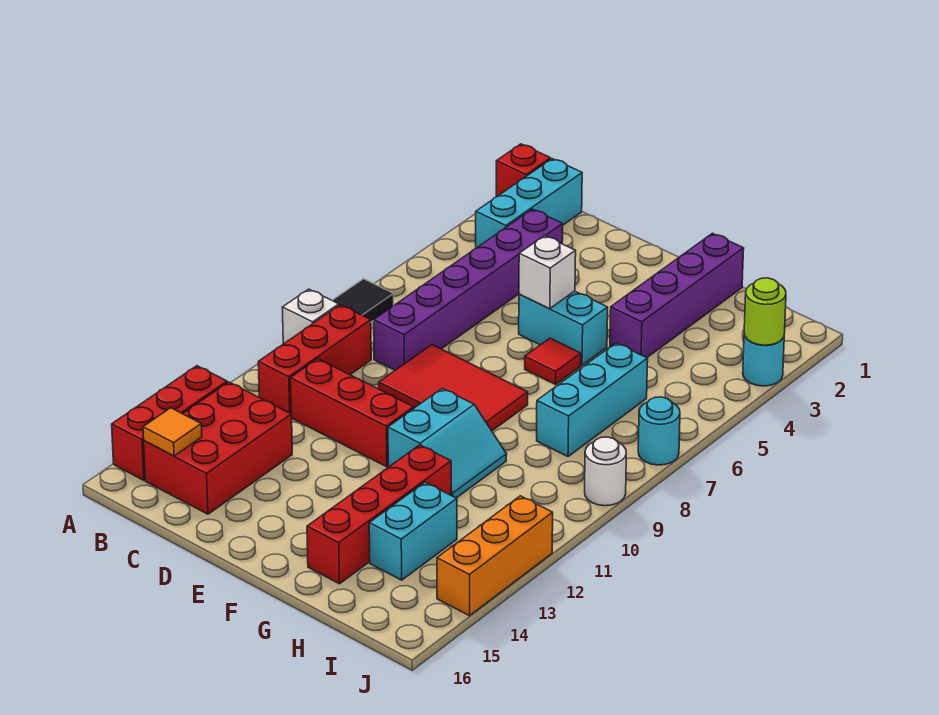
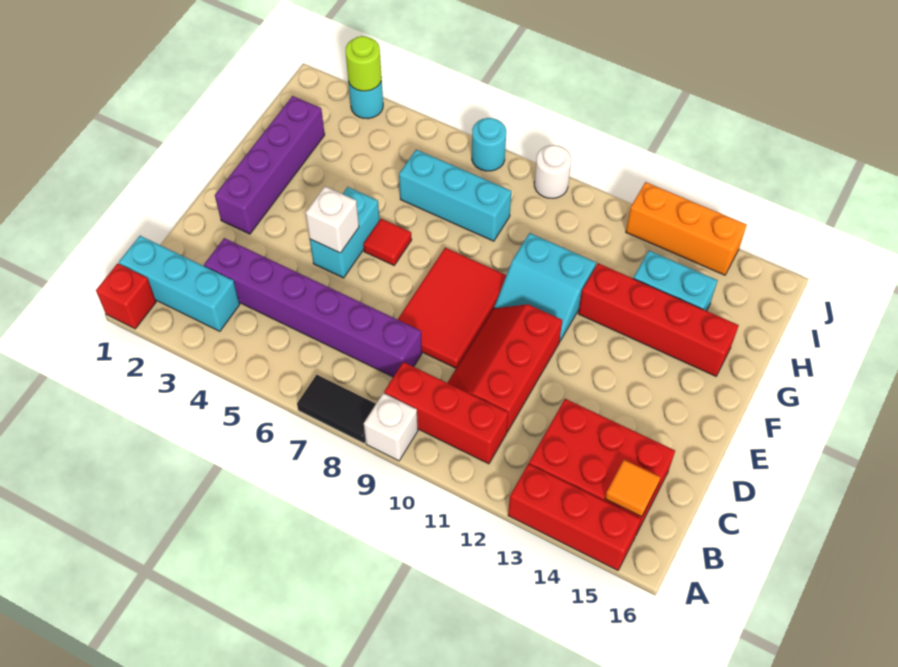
cyan 2x2 slope [388,388,507,498] -> cyan 2x2 slope turned to [494,233,596,342]
purple 1x4 brick [610,233,744,358] -> purple 1x4 brick turned to [215,96,325,234]

